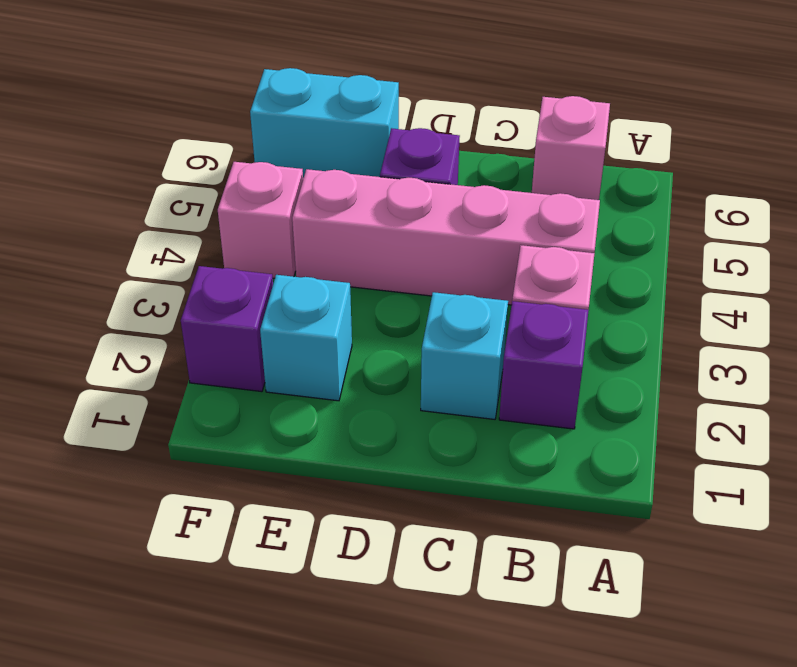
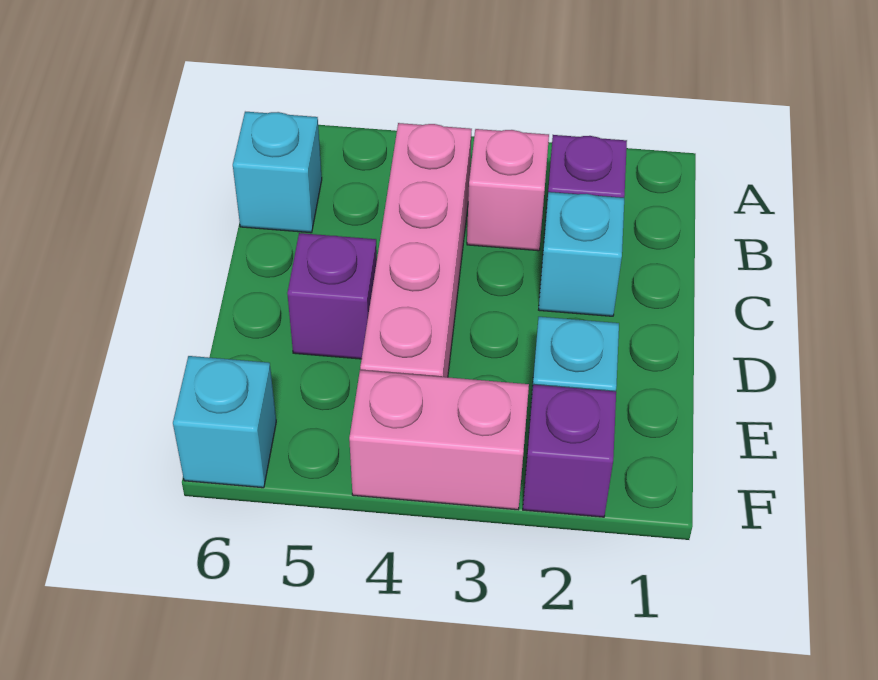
pink 1x1 brick [532,96,610,200] -> cyan 1x1 brick [233,112,322,233]
cyan 1x2 brick [250,68,399,178] -> cyan 1x1 brick [173,356,276,488]
pink 1x1 brick [218,162,303,278] -> pink 1x2 brick [349,370,529,510]

